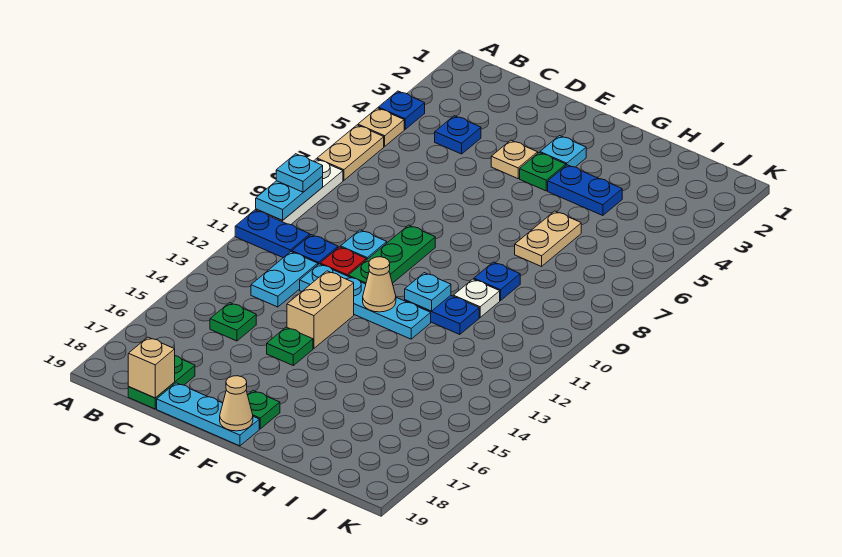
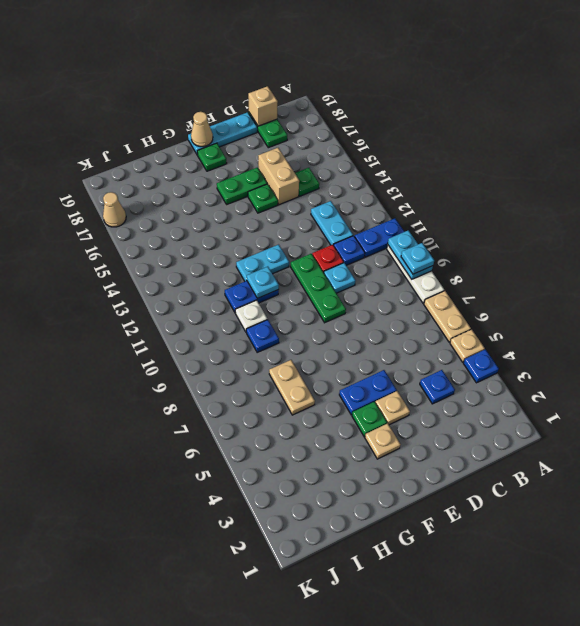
cyan 1x4 plate [300,264,431,339] -> cyan 1x2 plate [236,245,289,281]
tan 1x2 brick [287,271,354,349] -> tan 1x2 brick moved to [258,148,299,205]
none -> green 1x2 plate [217,168,267,204]
cyan 1x1 plate [540,136,586,167] -> tan 1x1 plate [365,423,401,459]
tan 1x1 cone [363,257,396,312] -> tan 1x1 cone moved to [103,192,126,227]
blue 1x2 plate [548,165,622,216] -> blue 1x2 plate moved to [339,370,397,415]

